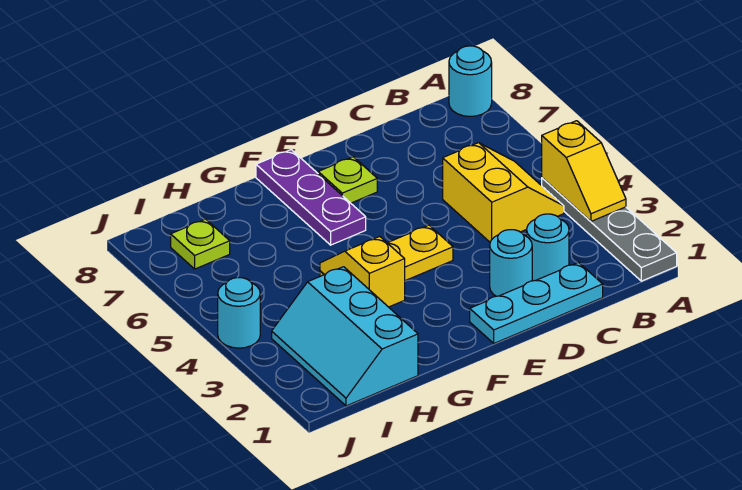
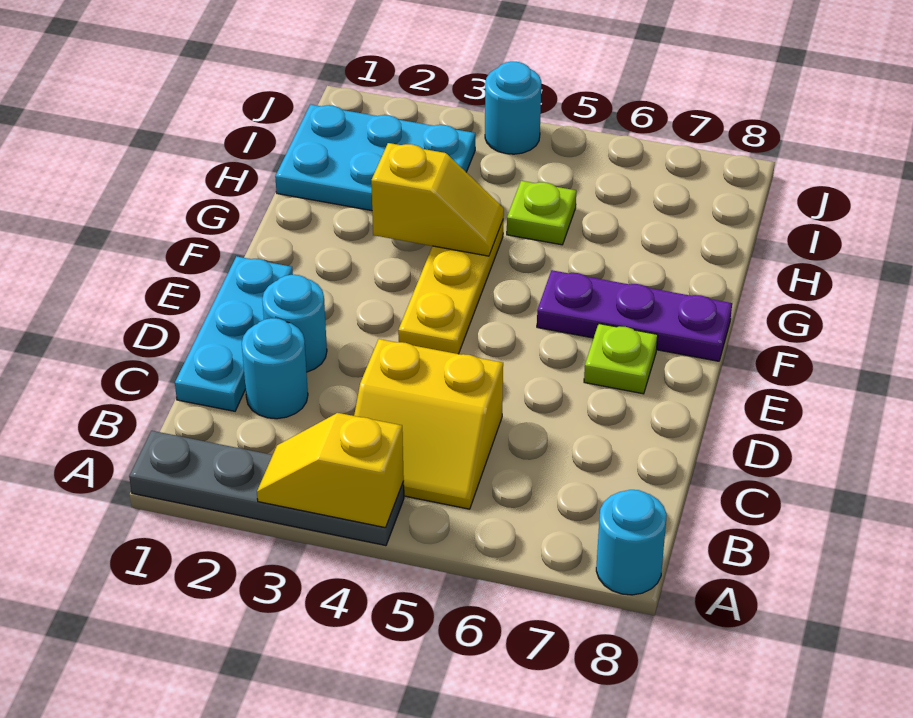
cyan 2x3 slope [272,267,418,406] -> cyan 2x3 plate [275,105,475,211]
lime 1x1 plate [171,219,230,269] -> lime 1x1 plate moved to [507,181,576,245]

